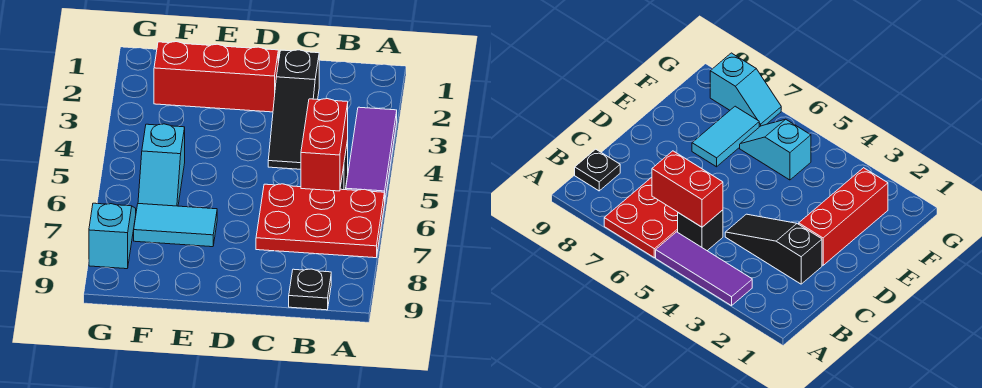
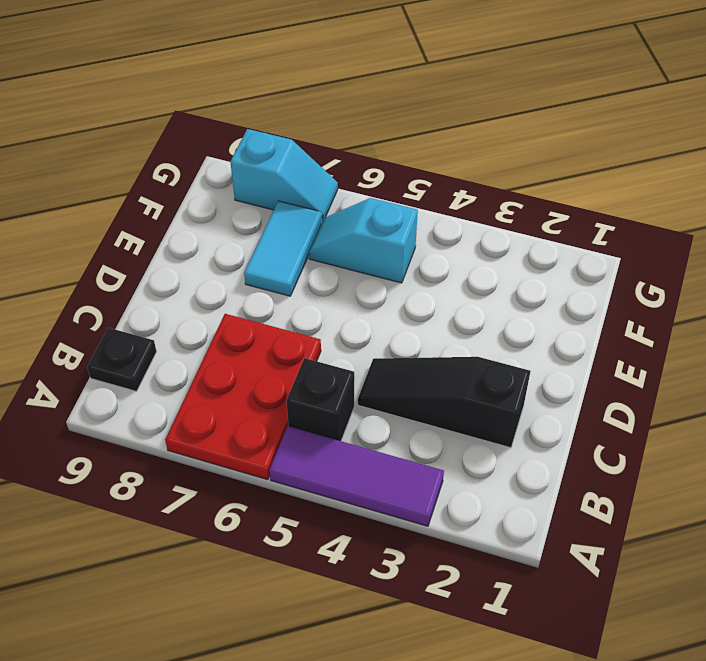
red 1x2 brick [301,99,348,191] -> none
red 1x3 brick [154,42,278,112] -> none

